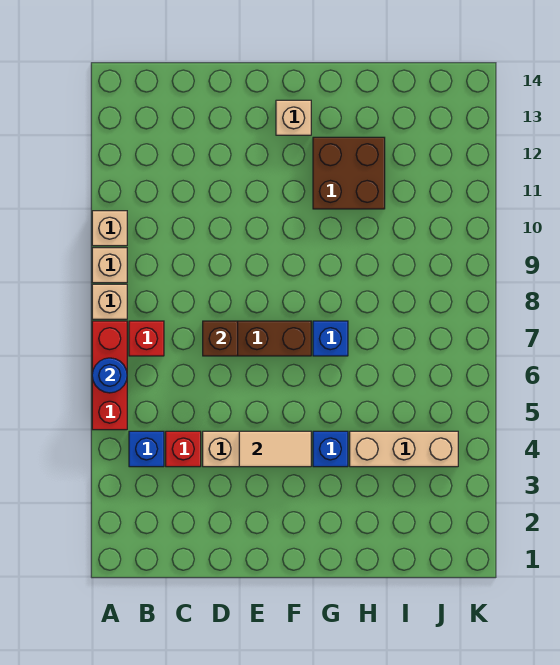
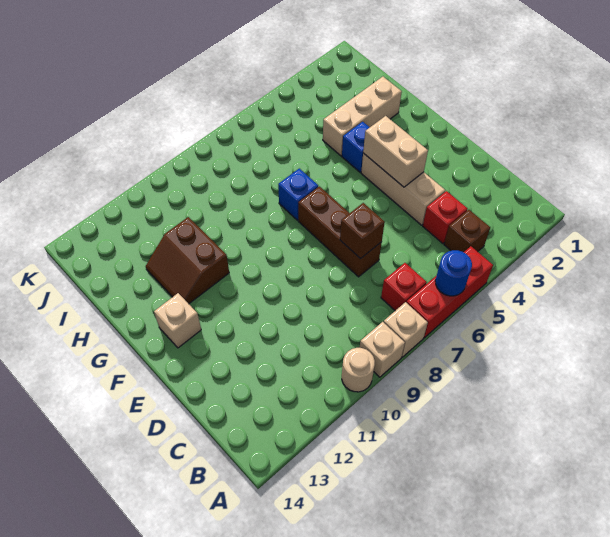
tan 1x1 brick [92,211,127,246] -> tan 1x1 round brick [342,348,375,392]
blue 1x1 brick [129,431,164,467] -> brown 1x1 brick [444,210,490,252]
tan 1x2 tile [239,431,311,467] -> tan 1x2 brick [363,116,428,187]
brown 2x2 brick [313,137,385,209] -> brown 2x2 slope [146,217,229,304]
tan 1x3 brick [350,431,458,467] -> tan 1x3 brick turned to [323,77,402,156]

